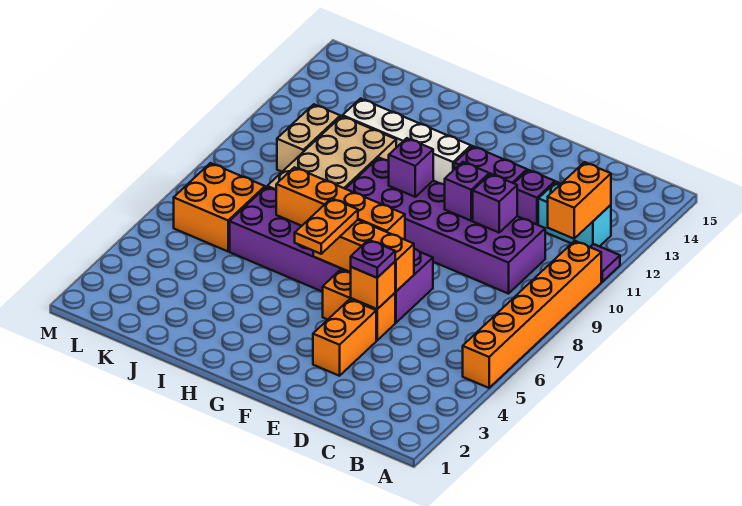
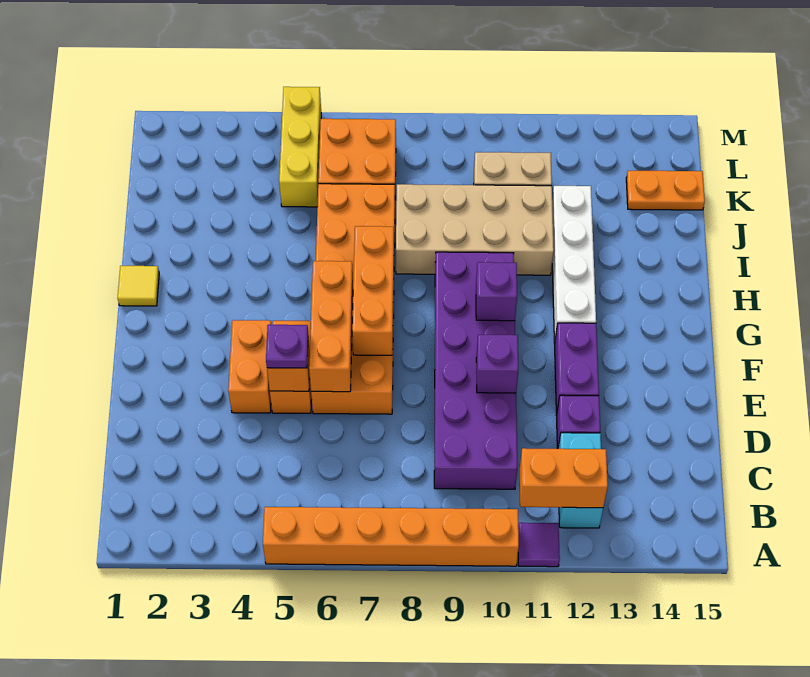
purple 1x1 brick [473,174,517,232] -> none
orange 1x2 brick [313,299,376,376] -> orange 1x2 brick turned to [228,320,271,413]
purple 2x6 brick [230,187,433,323] -> orange 2x6 brick [311,184,395,414]
orange 1x4 brick [276,167,405,240] -> orange 1x3 brick [352,226,394,355]
orange 1x2 plate [295,198,358,254] -> orange 1x2 plate moved to [626,171,705,210]
none -> yellow 1x1 tile [118,266,159,306]
none -> yellow 1x3 brick [279,87,321,207]

